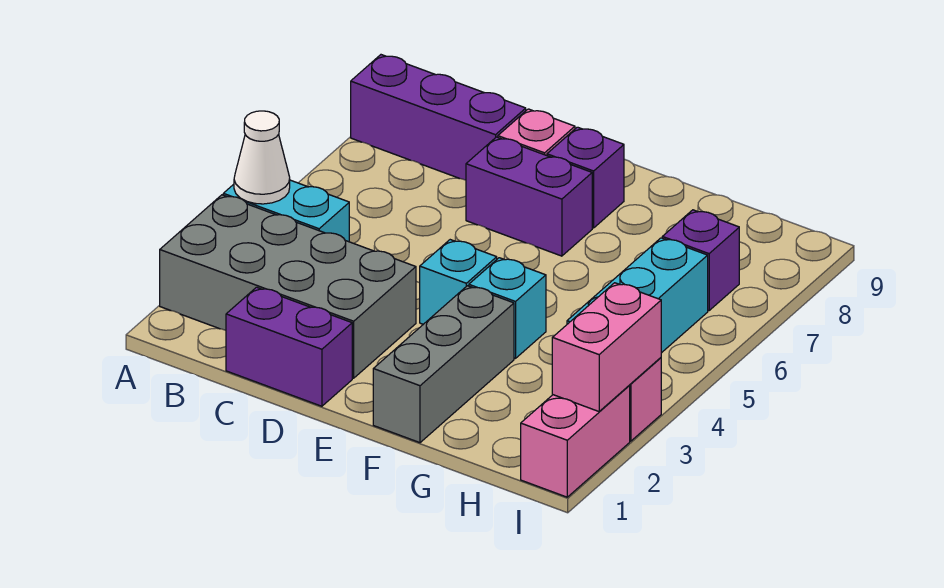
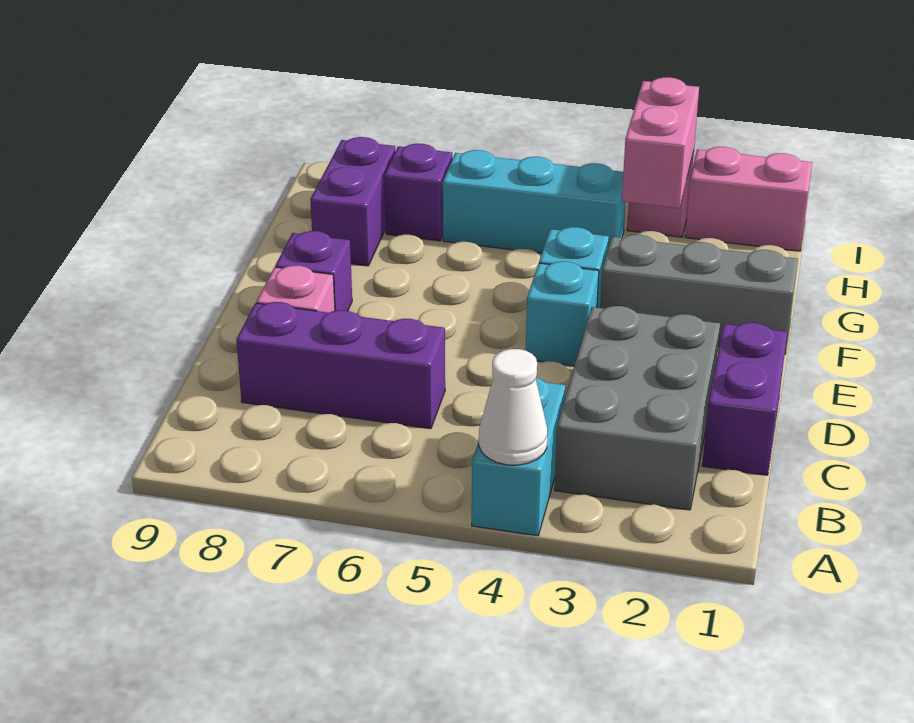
grey 2x4 brick [160,195,416,378] -> grey 2x3 brick [555,306,720,510]
purple 1x3 brick [351,55,526,180] -> purple 1x3 brick turned to [236,302,445,429]
purple 1x2 brick [466,137,592,256] -> purple 1x2 brick moved to [310,137,395,266]
pink 1x2 brick [552,283,661,411] -> pink 1x2 brick turned to [622,77,699,208]

